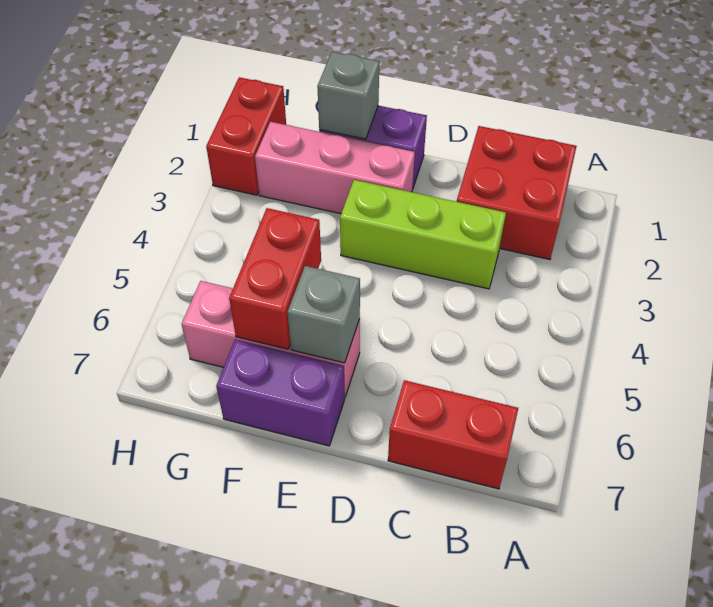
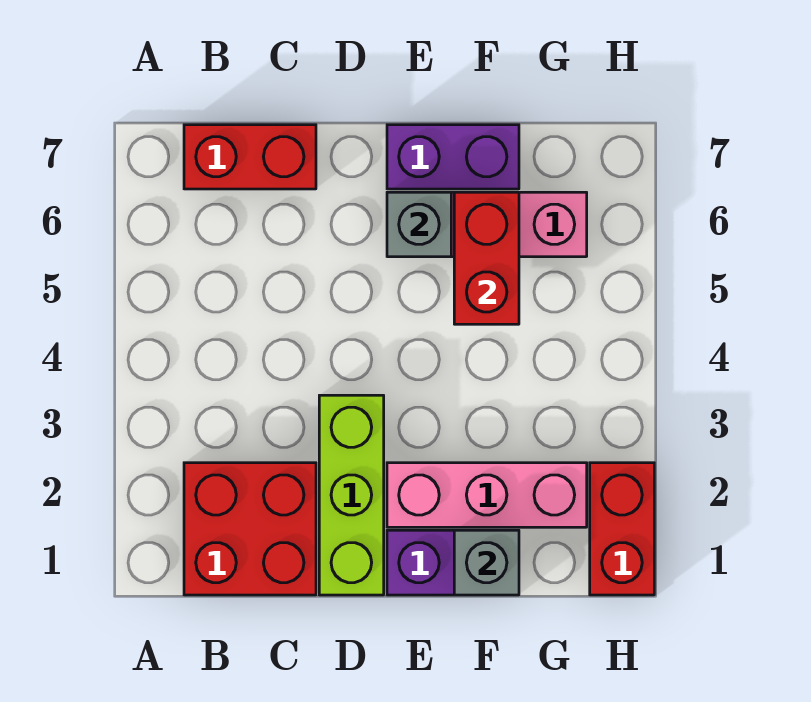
lime 1x3 brick [340,180,506,289] -> lime 1x3 brick turned to [319,395,384,595]

